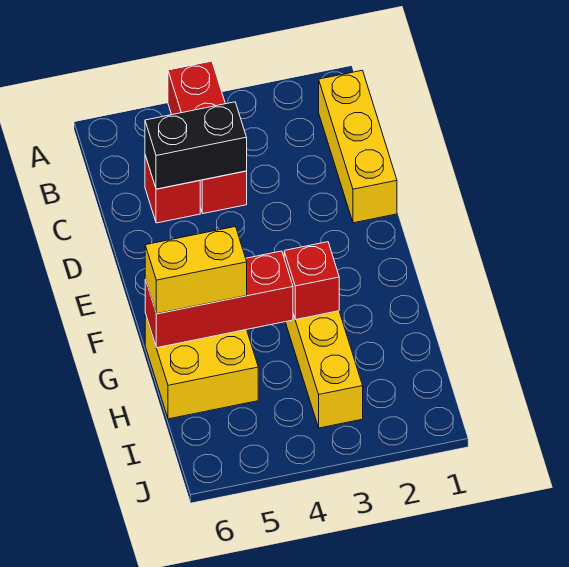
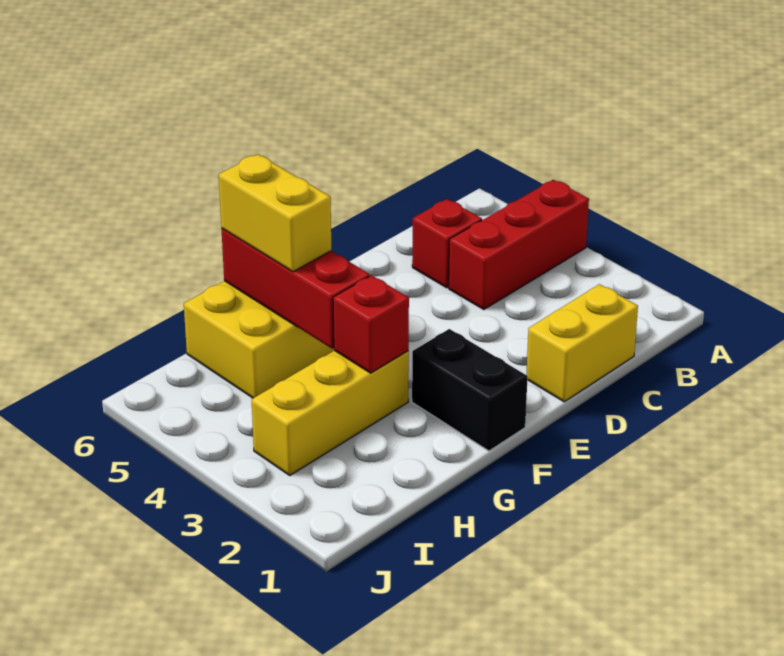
yellow 1x3 brick [319,70,397,223] -> yellow 1x2 brick [526,284,638,402]
black 1x2 brick [145,102,247,189] -> black 1x2 brick moved to [412,329,528,451]

